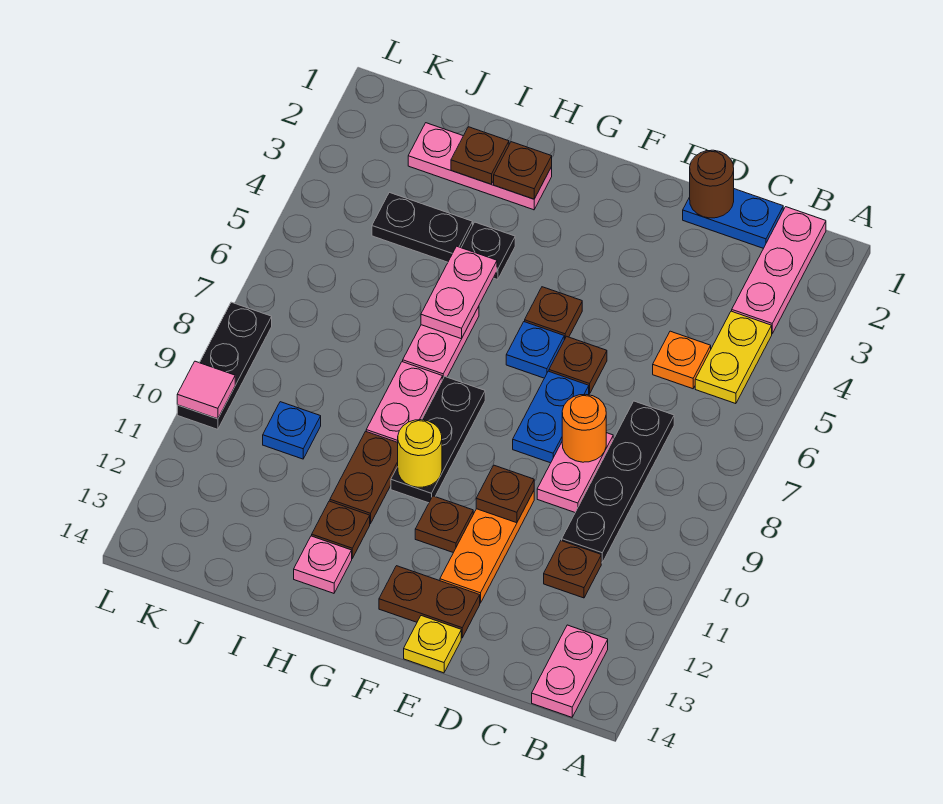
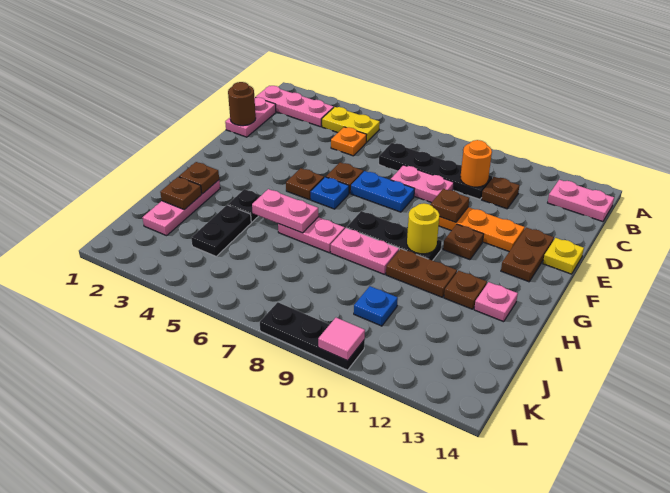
blue 1x2 plate [683,189,783,248] -> pink 1x2 plate [225,97,276,137]
orange 1x1 round brick [562,395,606,462] -> orange 1x1 round brick moved to [461,140,492,187]

